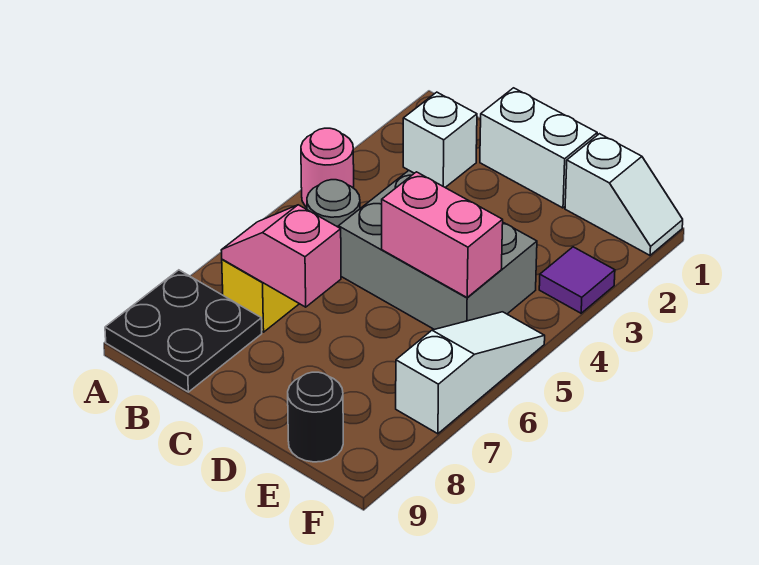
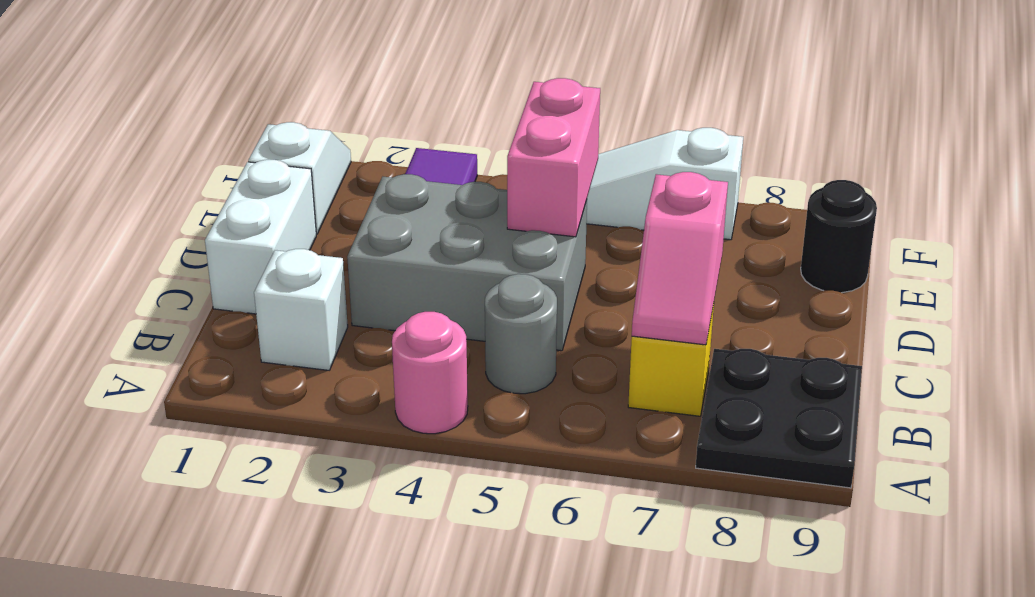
grey 2x3 brick [338,171,537,330] -> grey 2x3 brick turned to [347,174,587,351]

